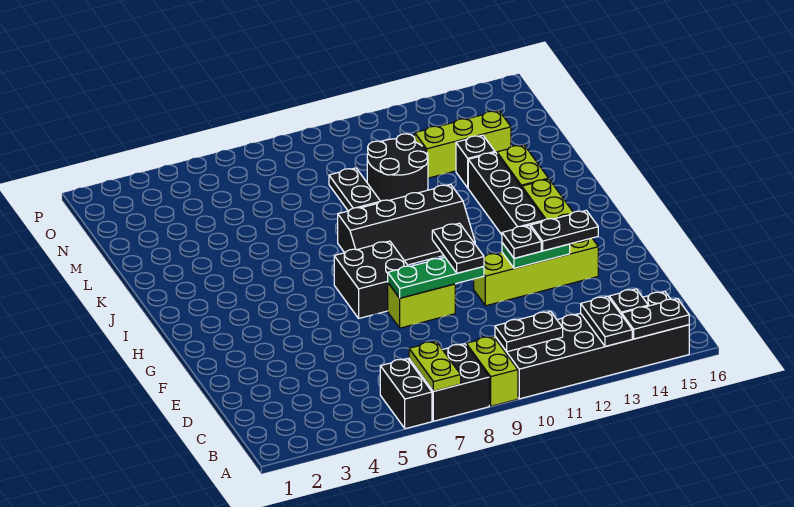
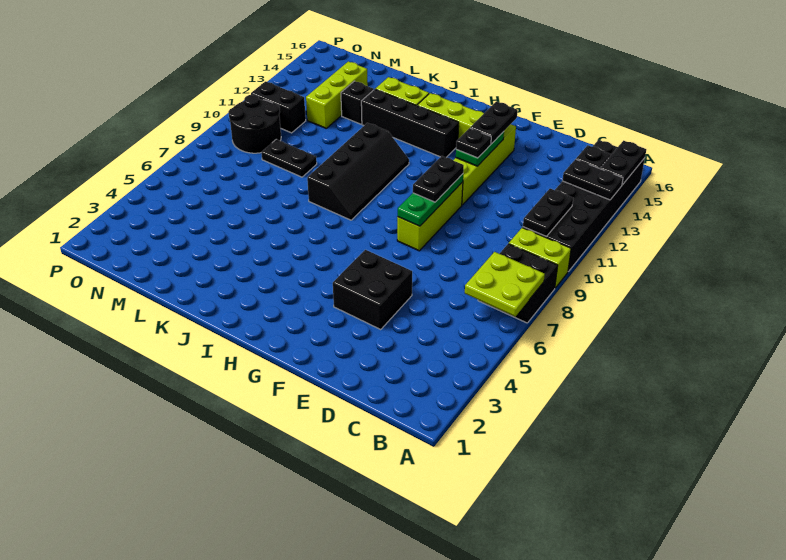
black 1x2 brick [380,359,432,429] -> black 1x2 brick moved to [251,81,306,133]
lime 1x2 plate [409,341,461,391] -> lime 2x2 plate [465,252,545,317]
lime 1x2 brick [388,283,455,328] -> lime 1x3 brick [397,182,463,251]
black 1x2 plate [432,223,484,273] -> black 1x2 plate turned to [413,156,464,202]
black 2x2 brick [334,241,408,318] -> black 2x2 brick moved to [333,250,412,329]
black 2x2 round brick [367,134,428,201] -> black 2x2 round brick moved to [228,95,281,153]

